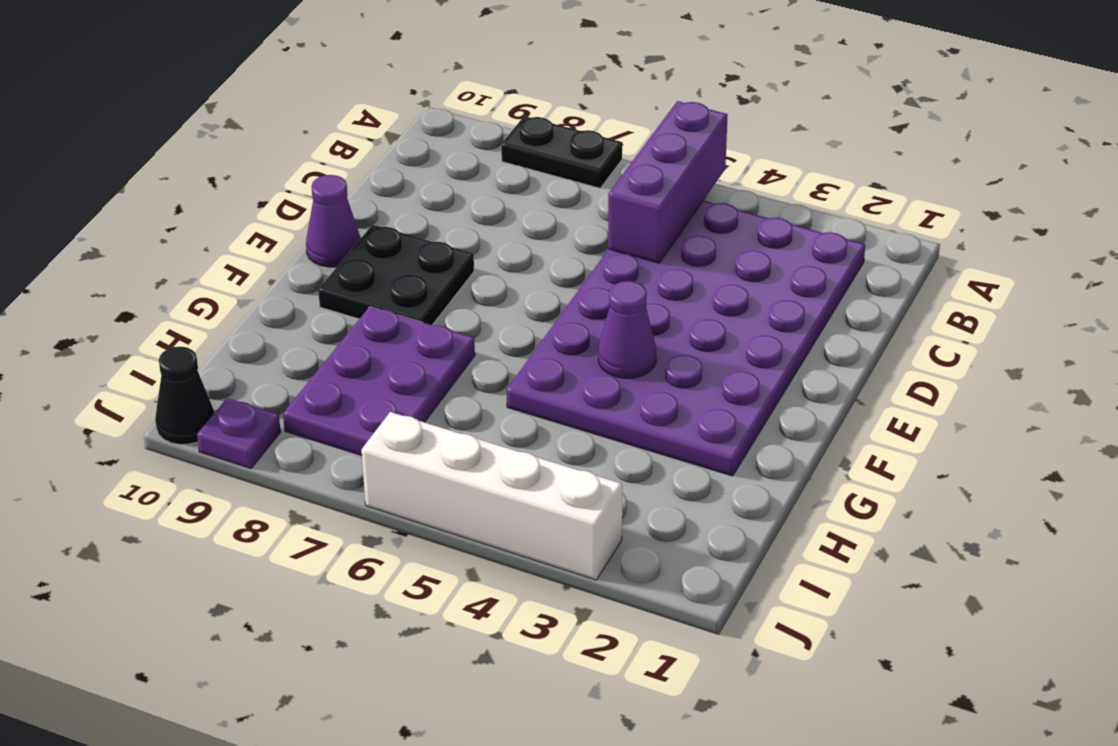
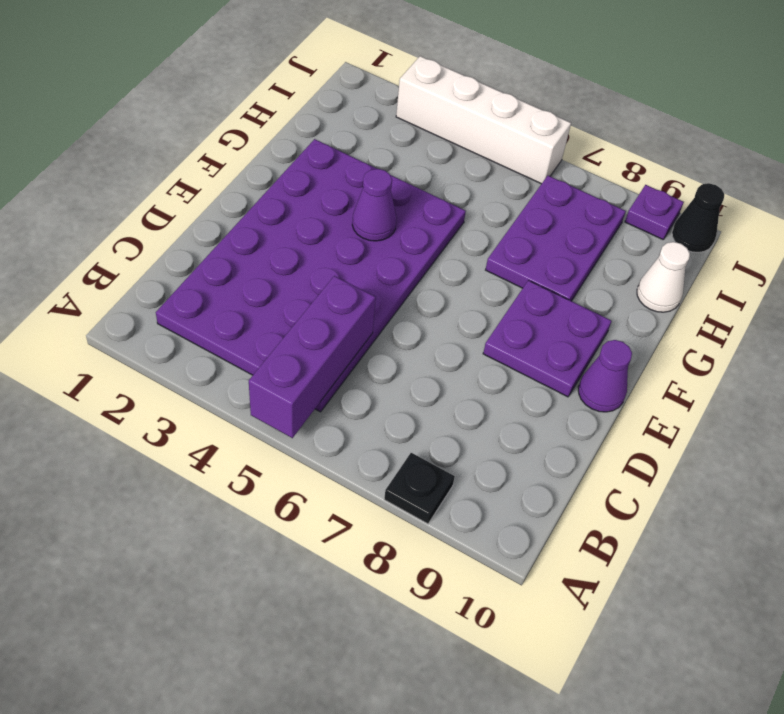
black 1x2 plate [501,116,622,188] -> black 1x1 plate [384,453,455,524]
black 2x2 plate [318,225,474,325] -> purple 2x2 plate [483,280,611,397]
none -> white 1x1 cone [637,242,690,312]

